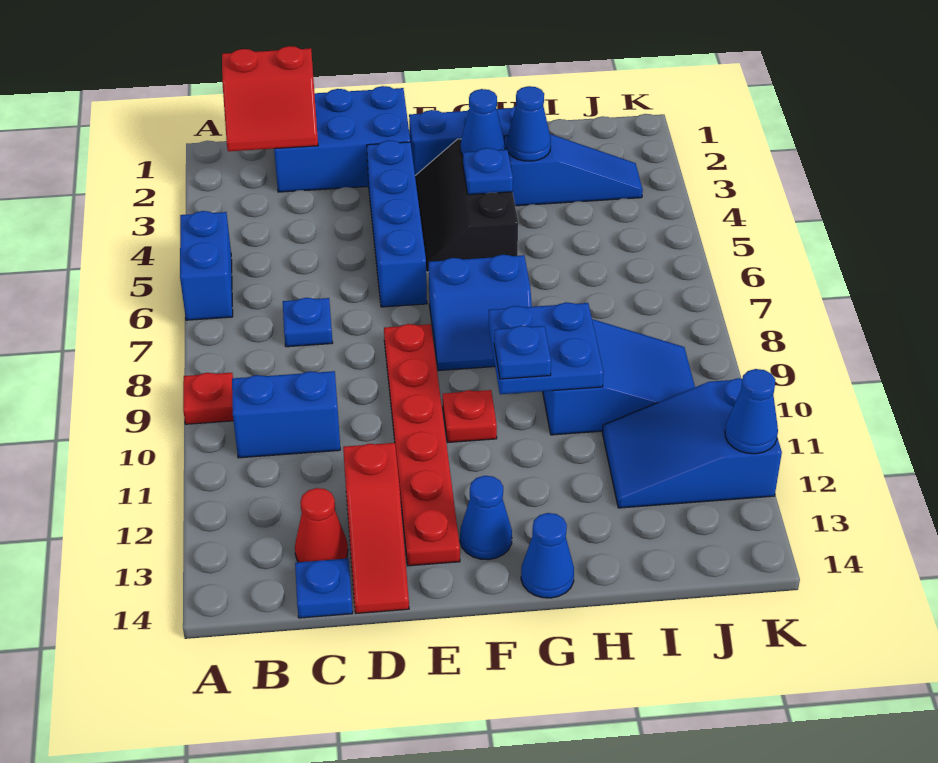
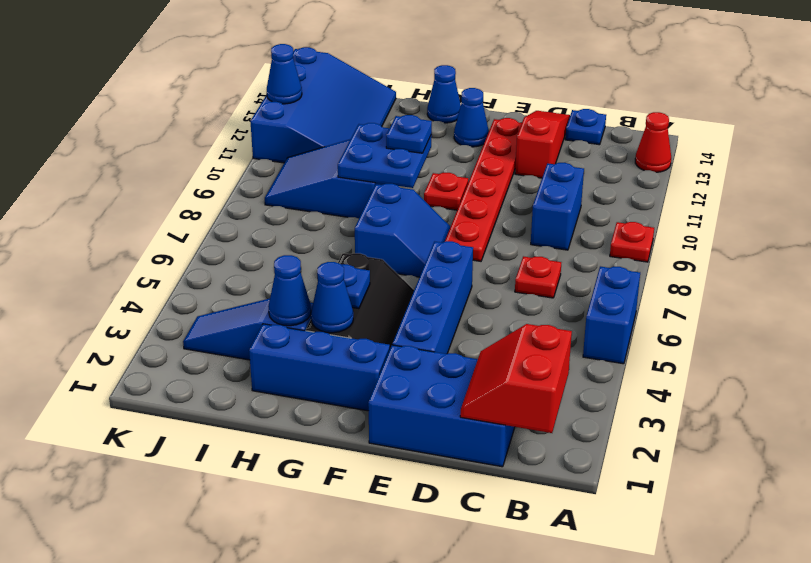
red 2x2 slope [222,46,318,151] -> red 2x2 slope turned to [460,324,572,433]
blue 1x2 brick [232,371,340,458] -> blue 1x2 brick turned to [531,163,584,250]
blue 1x1 plate [283,298,333,347] -> red 1x1 plate [515,256,561,298]
red 1x1 cone [295,488,348,562] -> red 1x1 cone moved to [635,112,671,172]
blue 2x2 slope [429,255,532,371] -> blue 2x2 slope turned to [355,184,451,277]
blue 2x3 slope [602,378,782,508] -> blue 3x4 slope [250,47,396,163]

